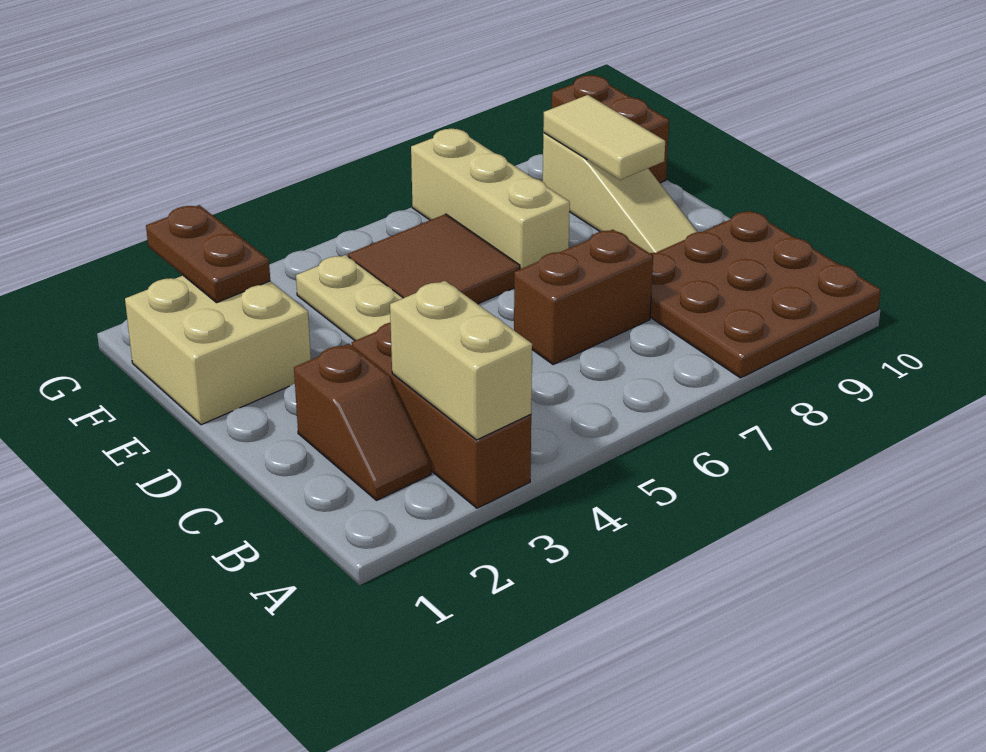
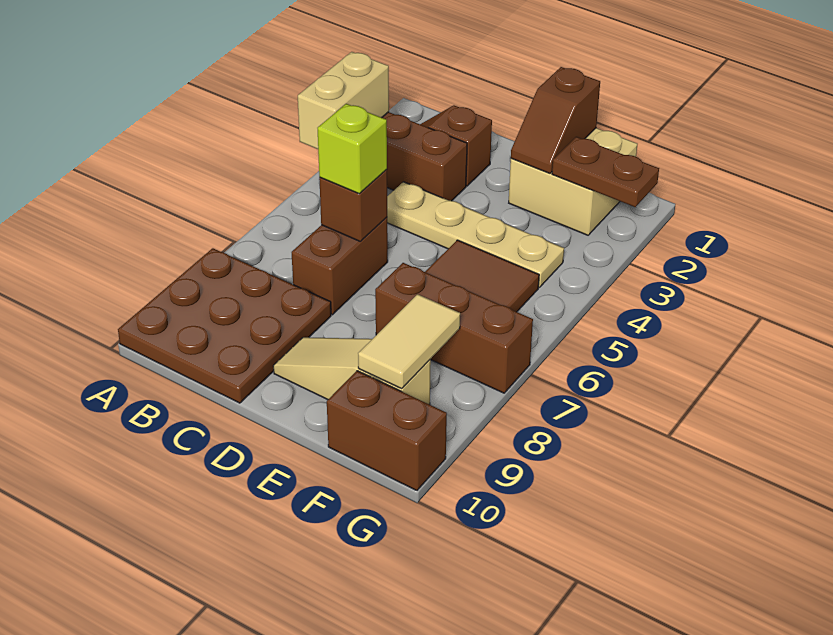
tan 1x2 brick [390,281,532,440] -> tan 1x2 brick turned to [298,52,389,149]
none -> brown 1x1 brick [319,169,387,242]
none -> lime 1x1 brick [318,104,387,194]
none -> brown 1x2 slope [511,67,600,173]
tan 1x3 brick [411,129,570,269] -> brown 1x3 brick [375,263,533,393]
tan 1x2 tile [543,95,665,180] -> tan 1x2 tile turned to [358,294,460,389]

